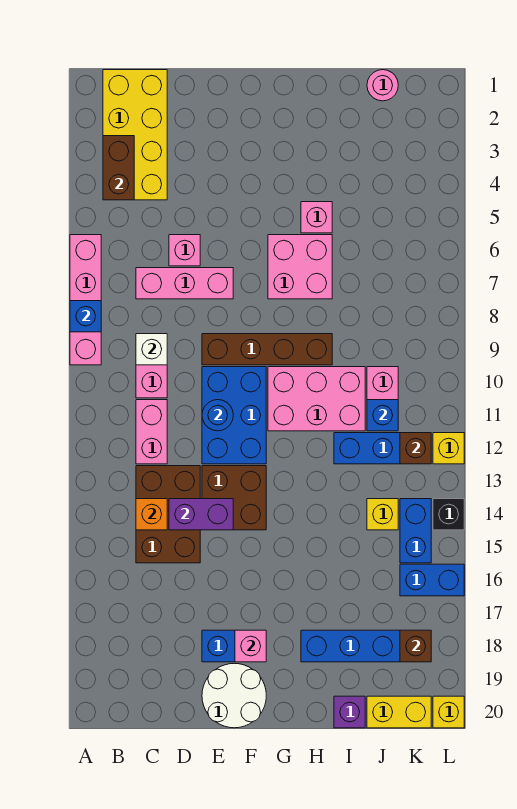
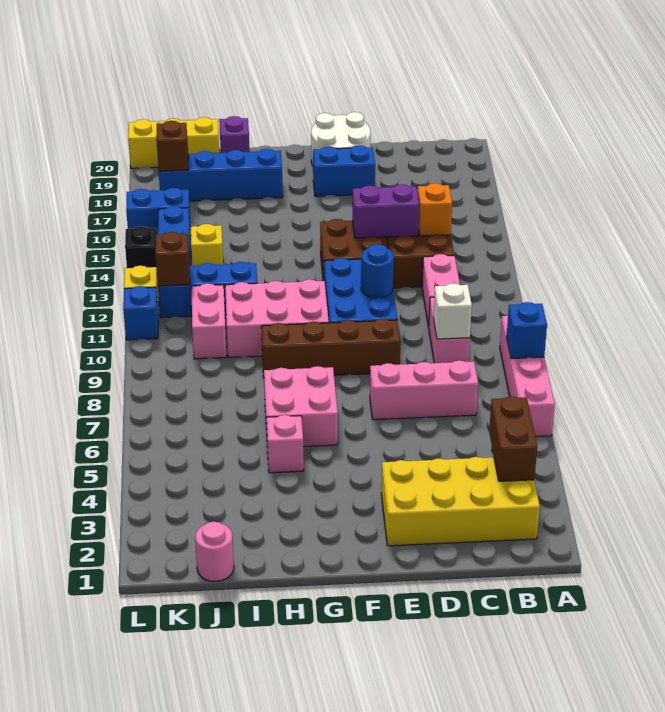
yellow 2x4 brick [103,70,167,200] -> yellow 2x4 brick turned to [381,457,540,546]
pink 1x1 brick [169,235,200,266] -> none
pink 1x1 brick [235,630,266,662] -> none
blue 1x1 brick [367,400,398,431] -> blue 1x1 brick moved to [123,286,158,340]

